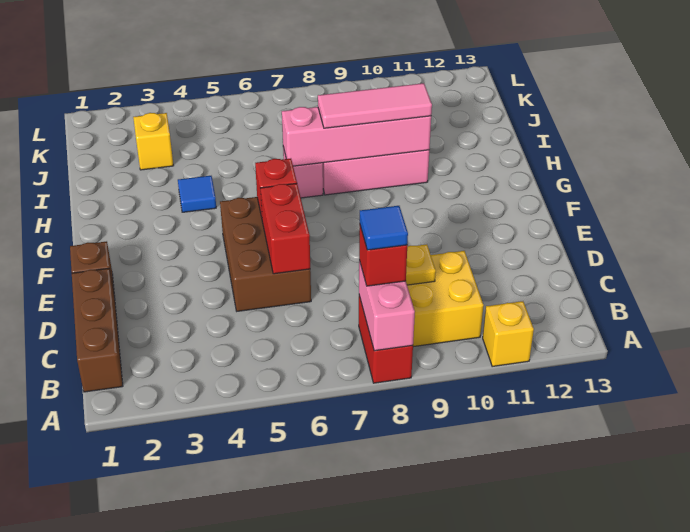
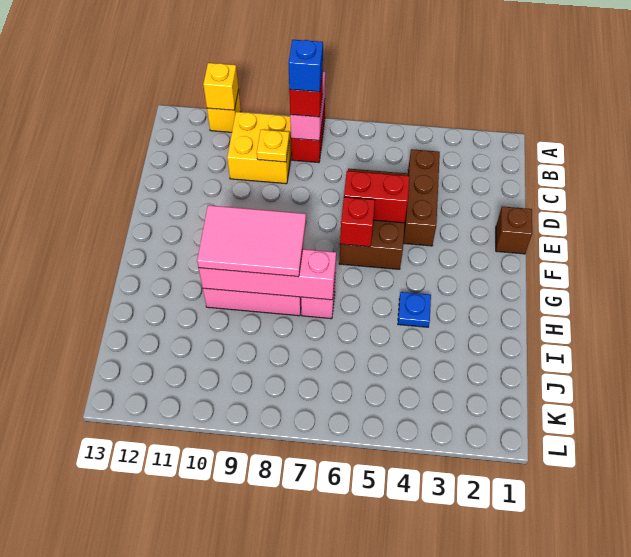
brown 1x3 brick [72,268,123,392] -> brown 1x3 brick moved to [403,149,440,246]
blue 1x1 tile [360,206,408,250] -> blue 1x1 brick [288,40,323,92]
red 1x2 brick [260,183,310,274] -> red 1x2 brick turned to [344,171,409,223]
blue 1x1 tile [178,176,216,212] -> blue 1x1 plate [398,292,431,327]
pink 1x3 tile [318,83,432,128] -> pink 2x3 tile [197,205,306,277]
yellow 1x1 brick [133,113,174,170] -> yellow 1x1 brick moved to [203,63,239,110]

